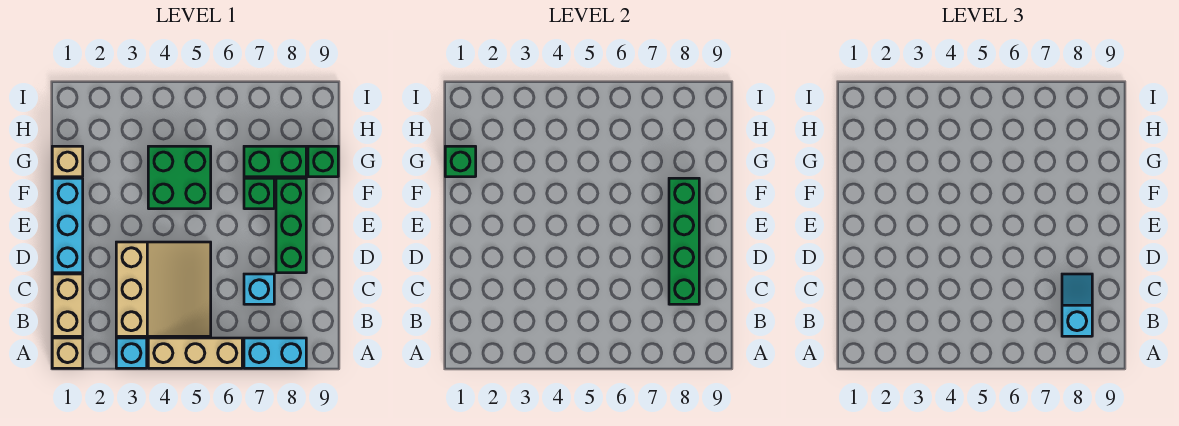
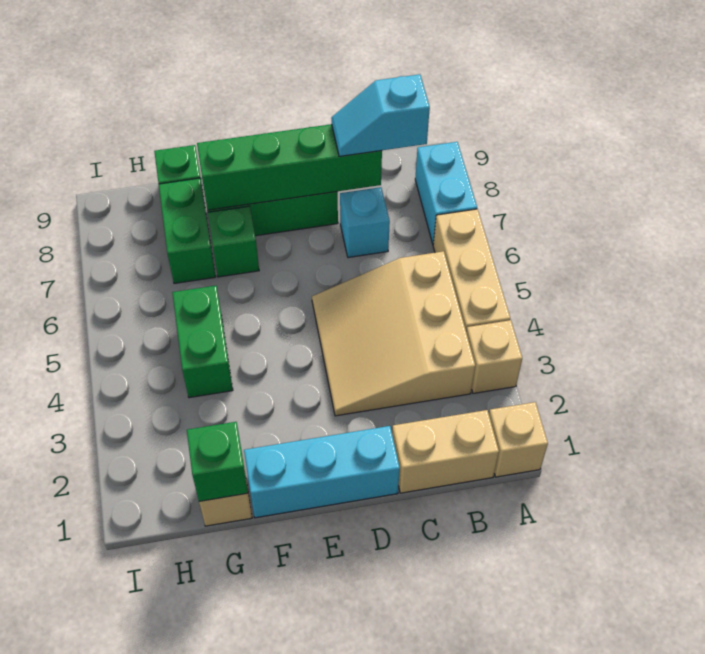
cyan 1x1 brick [116,338,147,368] -> tan 1x1 brick [466,320,522,394]
tan 3x3 slope [116,242,211,336] -> tan 3x3 slope turned to [312,251,475,416]
green 2x2 brick [148,146,211,209] -> green 1x2 brick [172,286,233,398]

